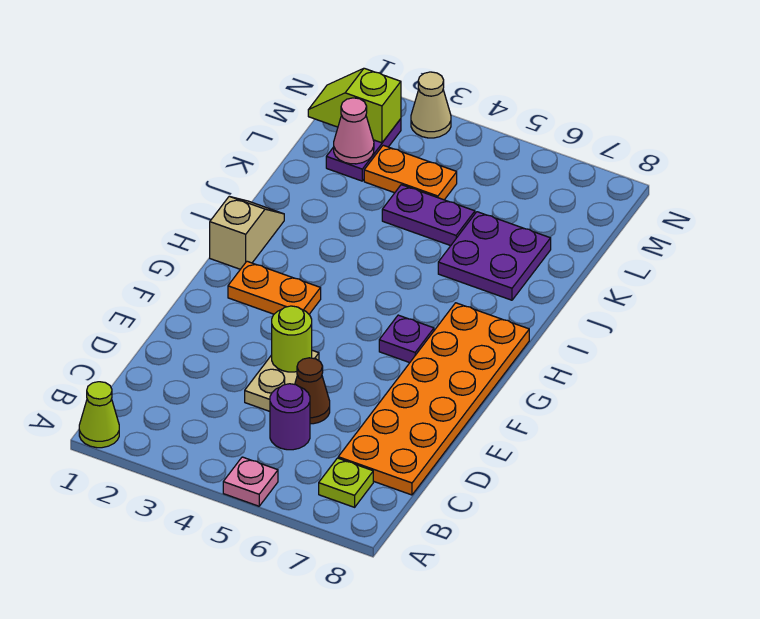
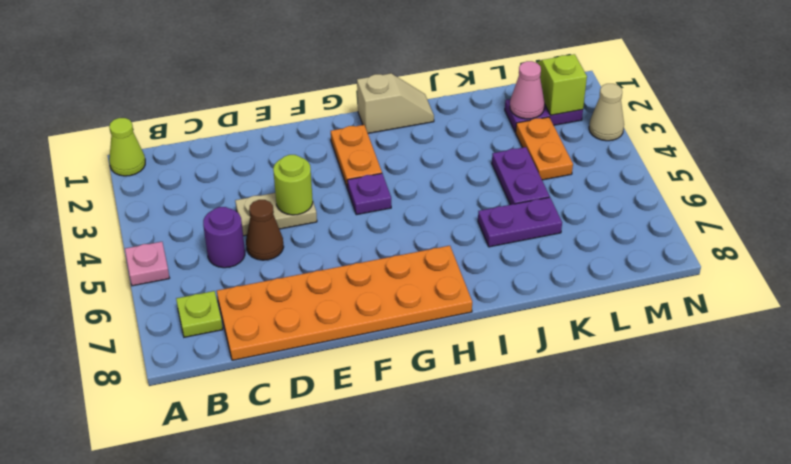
purple 1x1 plate [379,315,434,363] -> purple 1x1 plate moved to [347,173,391,215]
purple 2x2 plate [438,212,551,300] -> purple 1x2 plate [478,197,562,247]

